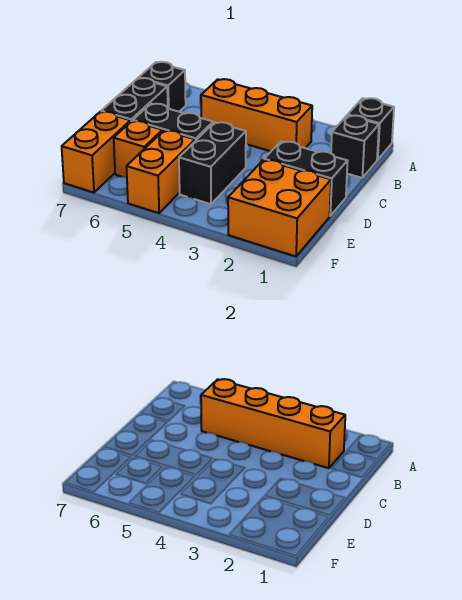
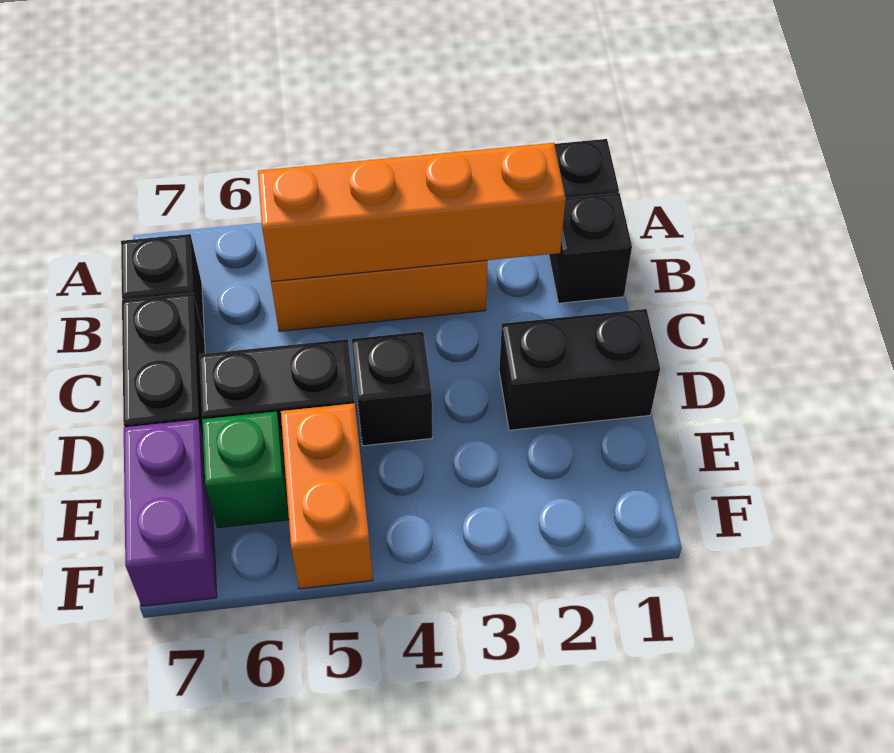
black 1x2 brick [179,122,246,204] -> black 1x1 brick [352,332,432,446]
orange 2x2 brick [228,160,331,256] -> none
orange 1x1 brick [114,121,163,178] -> green 1x1 brick [202,411,289,528]
orange 1x2 brick [62,112,130,193] -> purple 1x2 brick [124,420,217,606]

